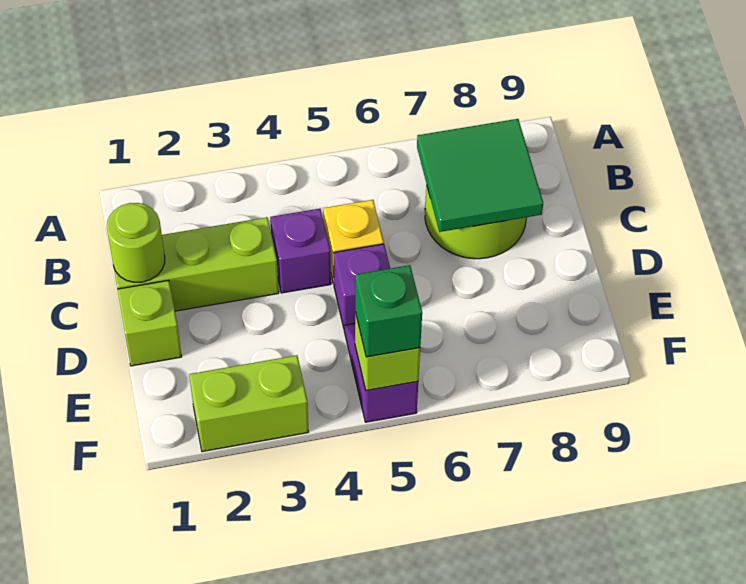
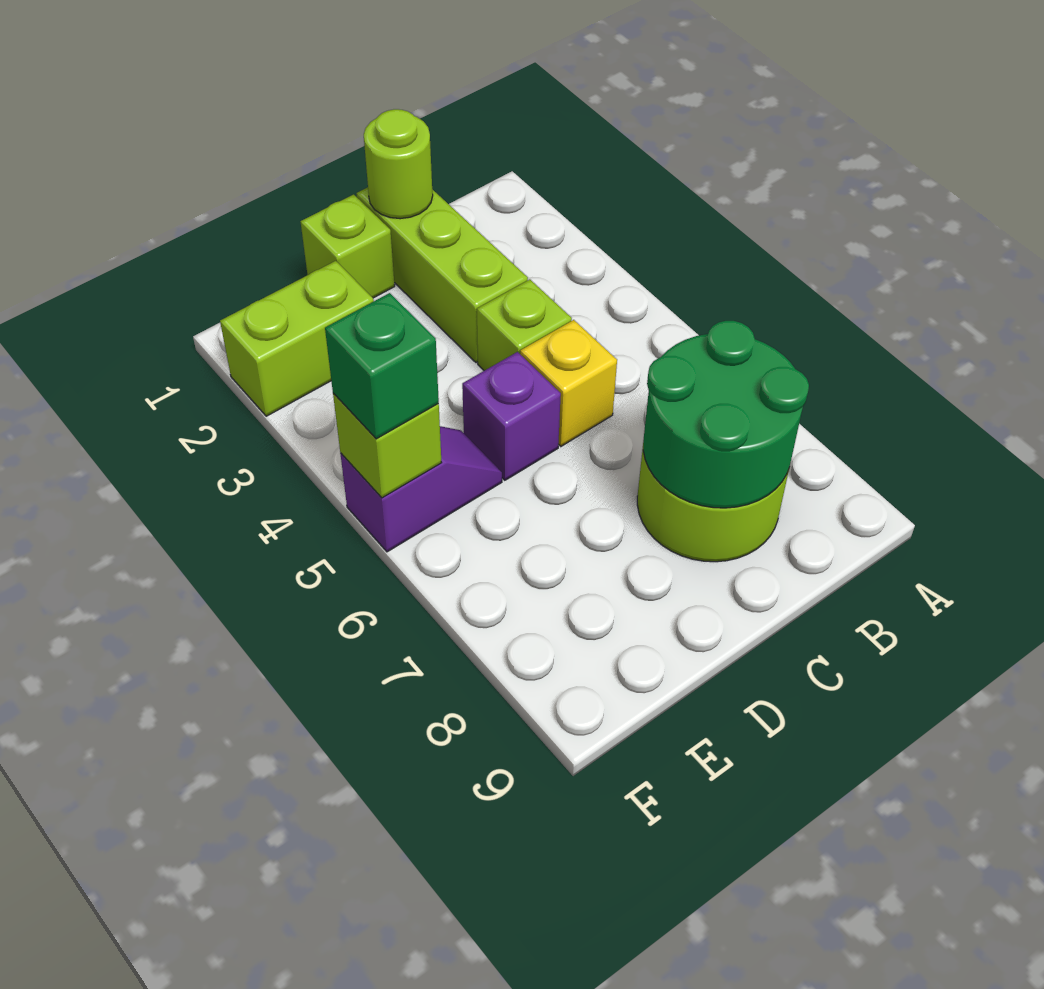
green 2x2 tile [417,119,543,232] -> green 2x2 round brick [643,321,809,508]
purple 1x1 brick [270,209,331,293] -> lime 1x1 brick [477,279,572,371]
lime 1x2 brick [189,355,309,452] -> lime 1x2 brick turned to [220,261,374,416]

